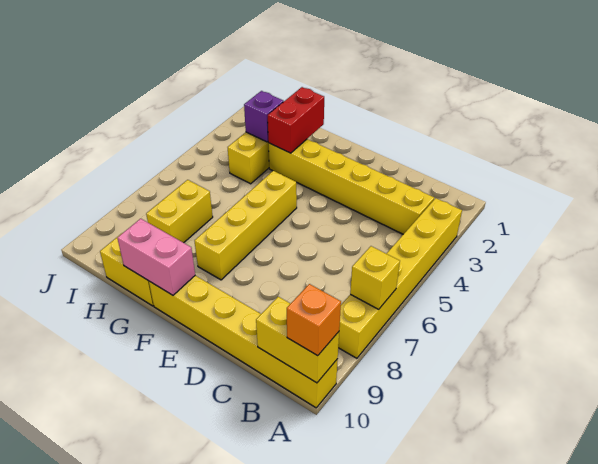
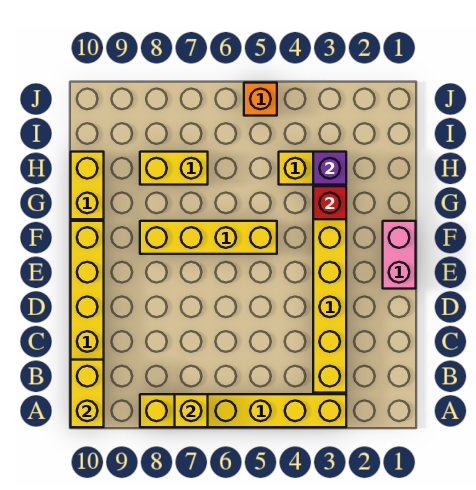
orange 1x1 brick [287,284,341,356] -> orange 1x1 brick moved to [244,83,277,116]
pink 1x2 brick [117,219,195,295] -> pink 1x2 brick moved to [383,221,416,289]
red 1x2 brick [268,87,324,153] -> red 1x1 brick [313,186,346,219]

